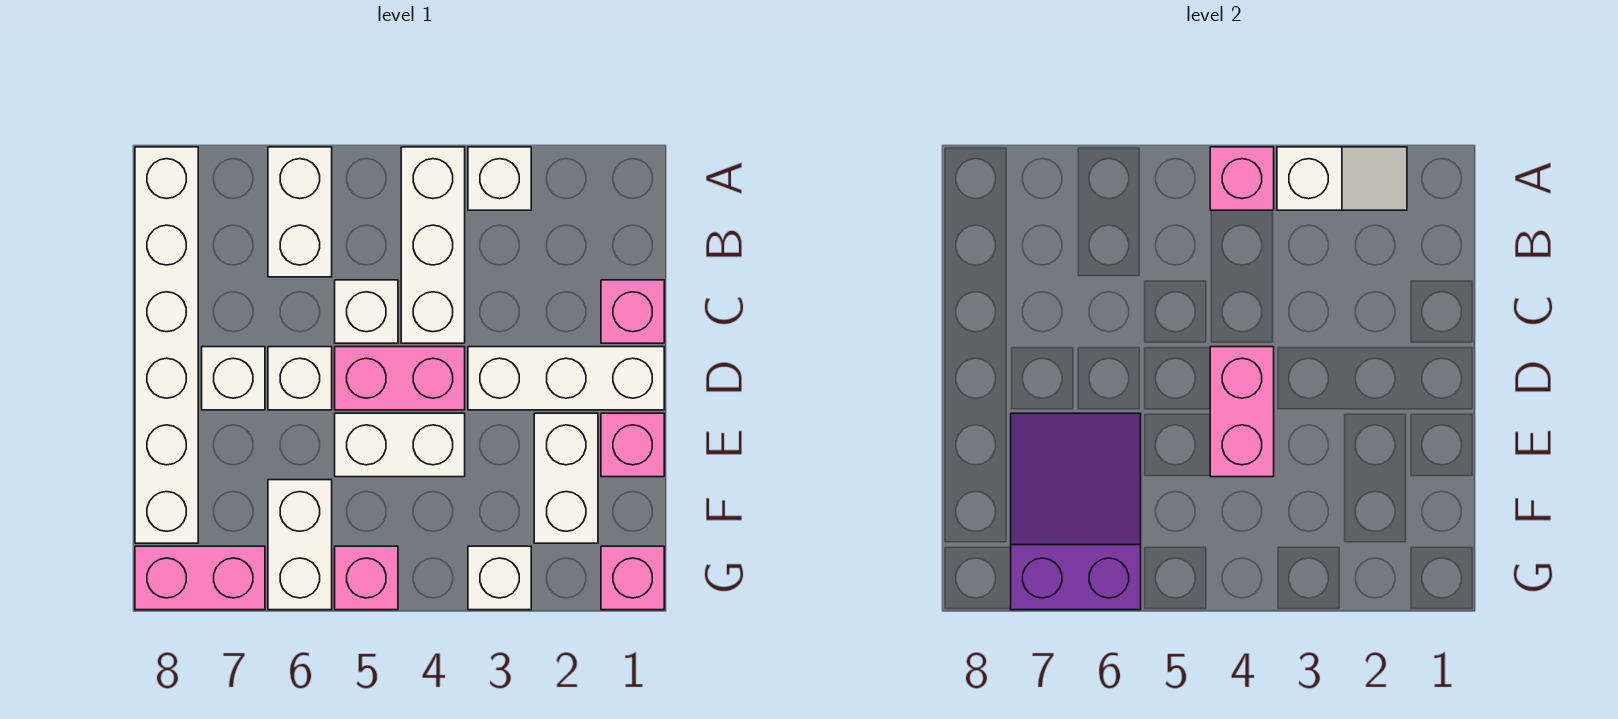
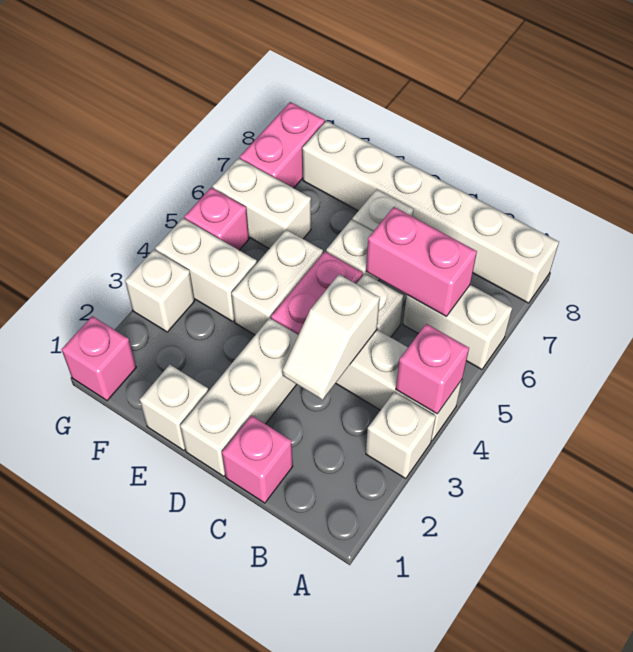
white 1x2 slope [1277,147,1407,210] -> white 1x2 slope moved to [282,275,380,400]
pink 1x2 brick [1210,347,1274,477] -> pink 1x2 brick moved to [366,207,477,316]
pink 1x1 brick [601,413,664,477] -> white 1x1 brick [140,365,208,450]
white 1x2 brick [534,413,598,543] -> white 1x2 brick moved to [155,218,257,322]
purple 2x3 slope [1011,413,1141,610] -> none

